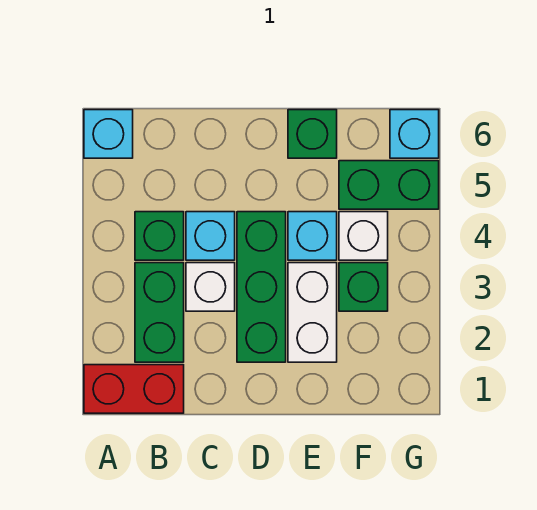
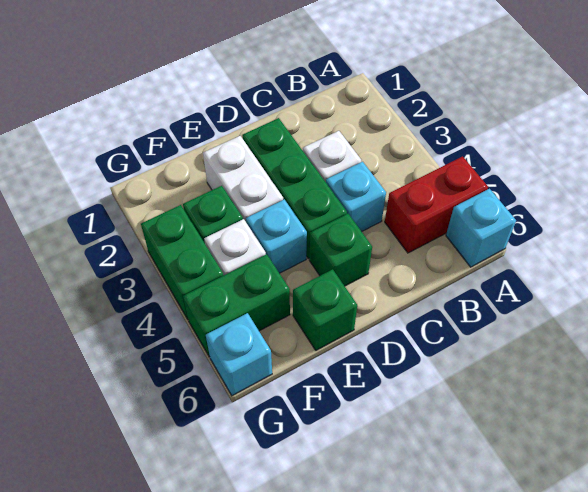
red 1x2 brick [84,365,184,413] -> red 1x2 brick moved to [385,156,488,253]
green 1x2 brick [135,263,184,362] -> green 1x2 brick moved to [141,205,224,319]
green 1x1 brick [135,212,184,260] -> green 1x1 brick moved to [309,214,372,286]

